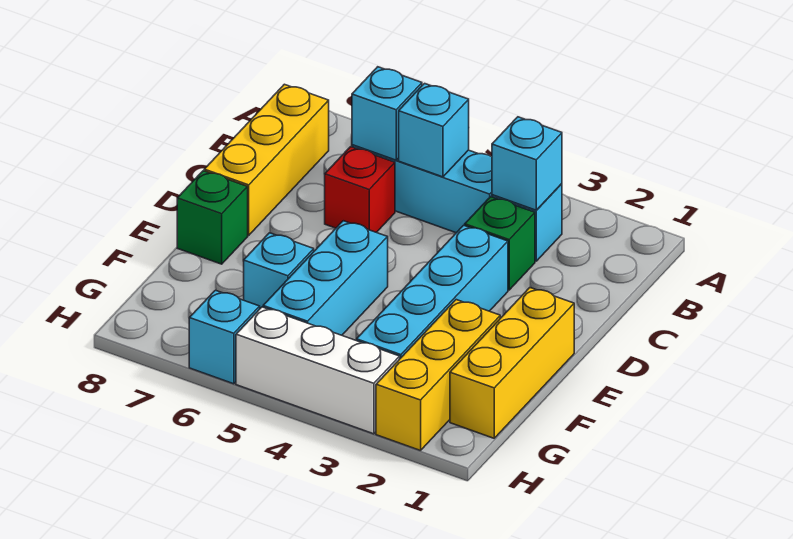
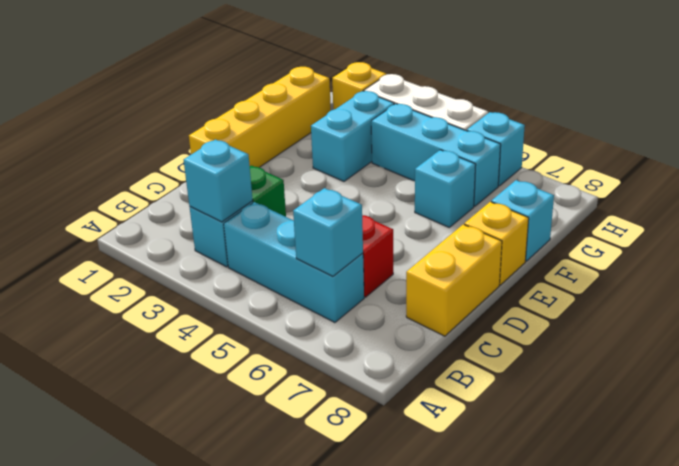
cyan 1x1 brick [399,84,469,177] -> cyan 1x1 brick moved to [491,180,554,261]
yellow 1x3 brick [204,84,329,235] -> yellow 1x2 brick [406,224,502,336]
cyan 1x4 brick [357,225,508,358] -> cyan 1x2 brick [311,91,394,181]
yellow 1x3 brick [450,288,574,438] -> yellow 1x4 brick [189,67,331,167]
cyan 1x3 brick [263,221,388,335] -> cyan 1x3 brick turned to [371,104,501,206]
green 1x1 brick [177,171,248,264] -> yellow 1x1 brick [464,202,529,285]
yellow 1x3 brick [376,300,500,451] -> yellow 1x1 brick [332,62,386,110]

